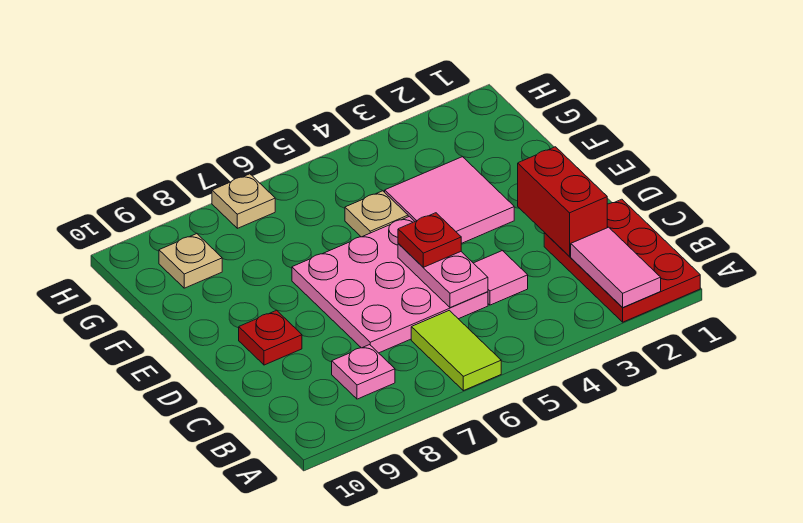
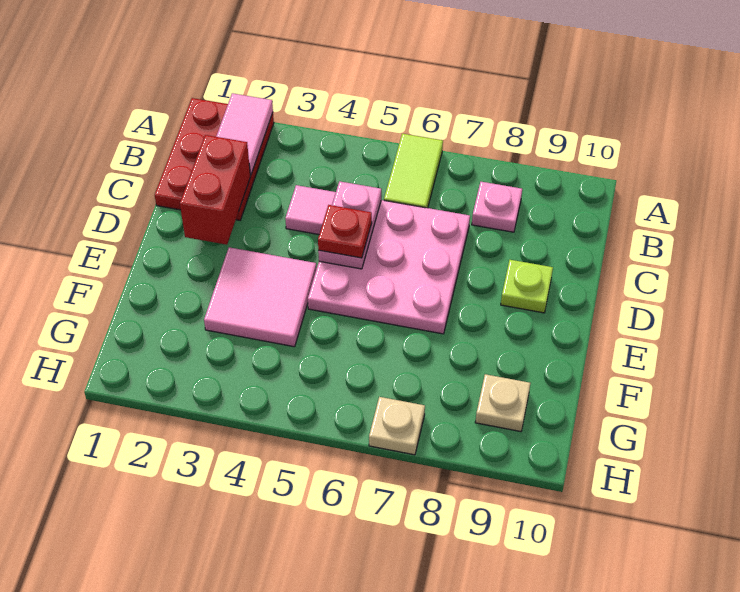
red 1x1 plate [239,310,302,365] -> lime 1x1 plate [501,260,553,313]
tan 1x1 plate [345,191,408,237] -> none

